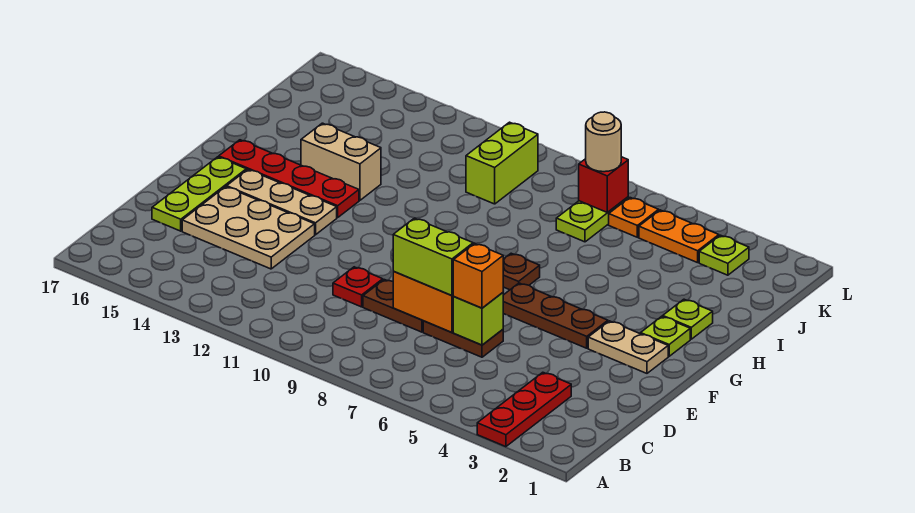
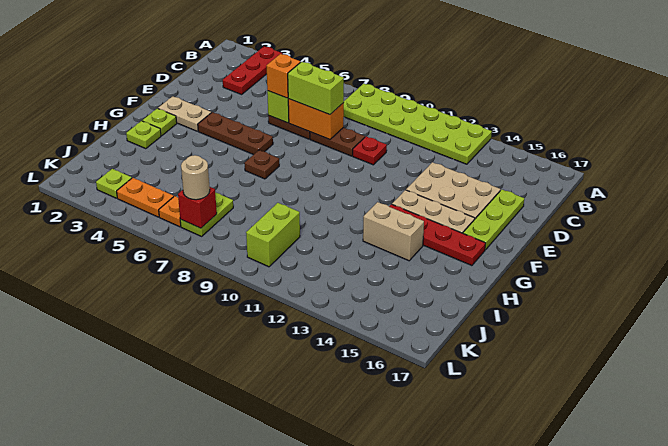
none -> lime 2x6 plate [344,83,492,164]

